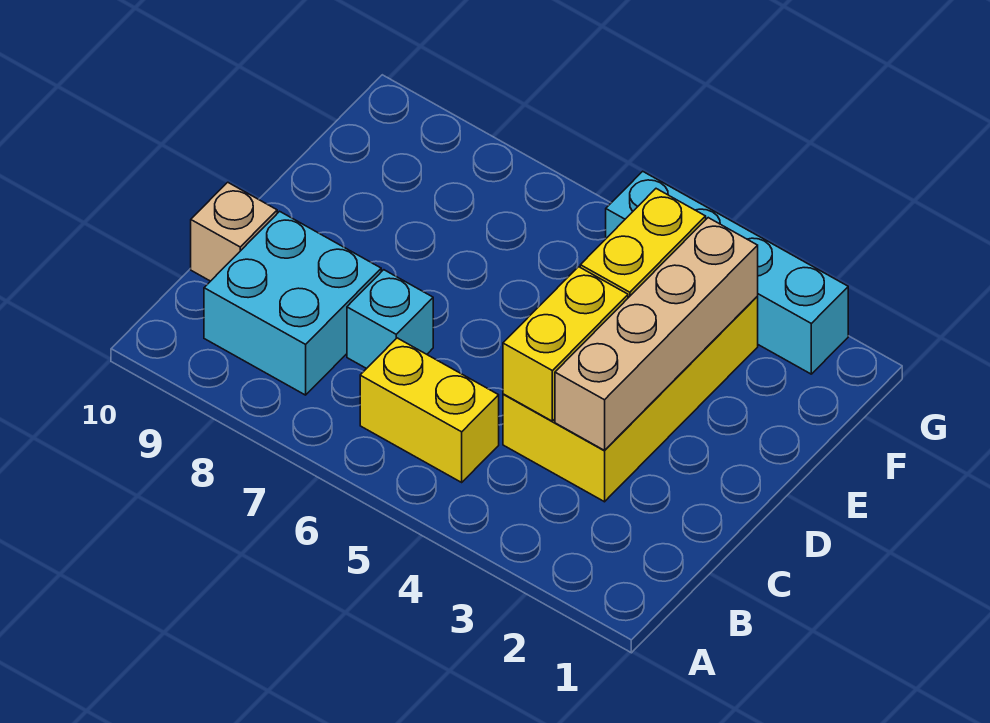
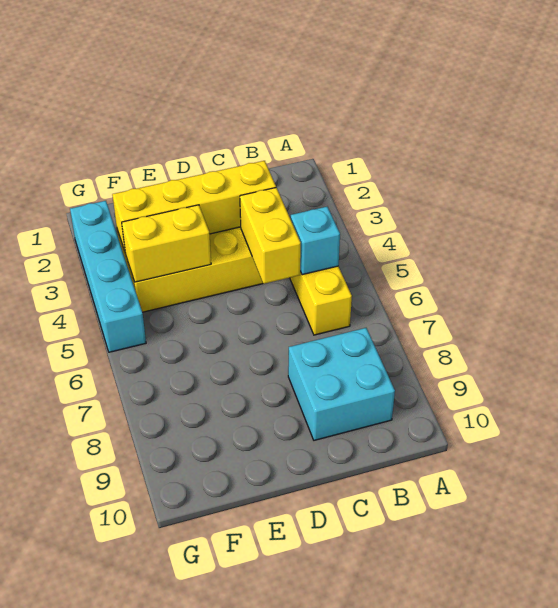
tan 1x4 brick [555,218,758,450] -> yellow 1x4 brick [112,161,276,251]
yellow 1x2 brick [503,267,628,421] -> yellow 1x2 brick turned to [240,188,301,284]
cyan 1x1 brick [347,270,433,369] -> cyan 1x1 brick moved to [291,207,340,275]
tan 1x1 brick [191,182,277,281] -> none

